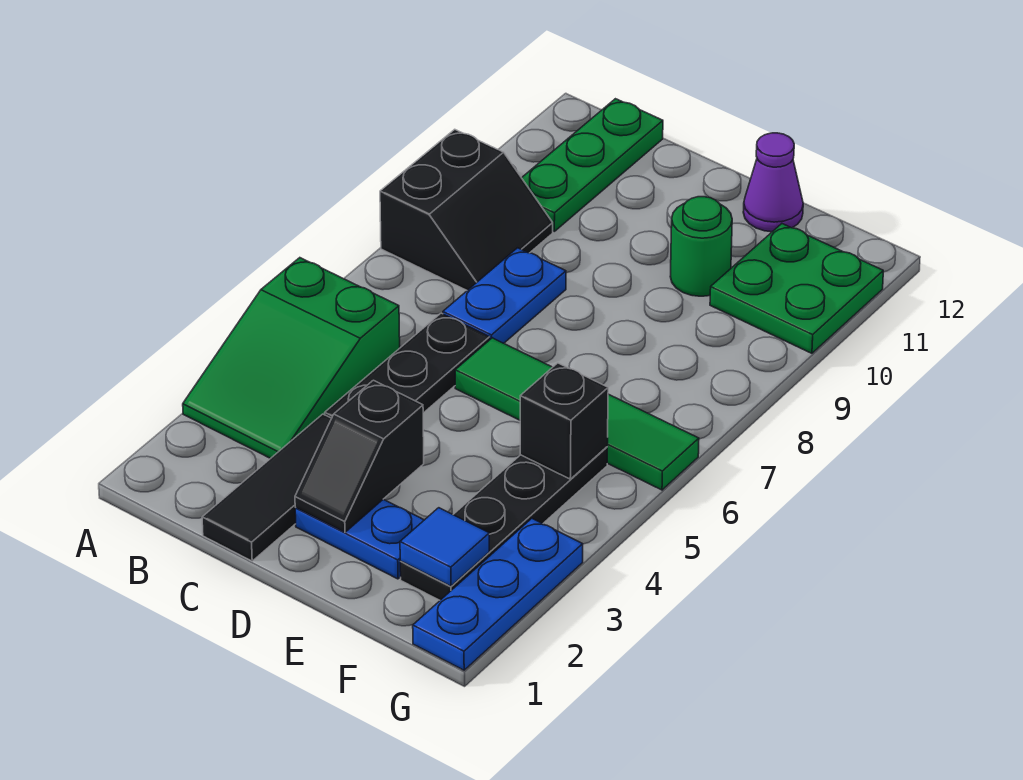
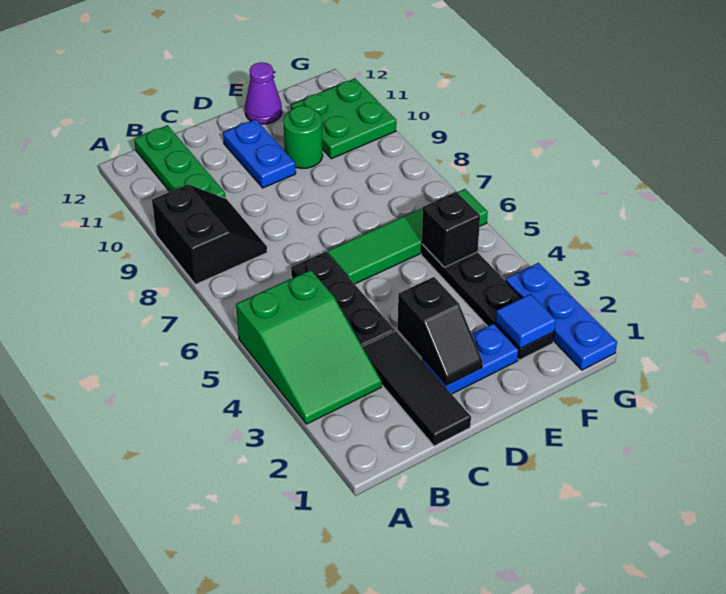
blue 1x2 plate [443,248,566,343] -> blue 1x2 plate moved to [223,119,296,188]

